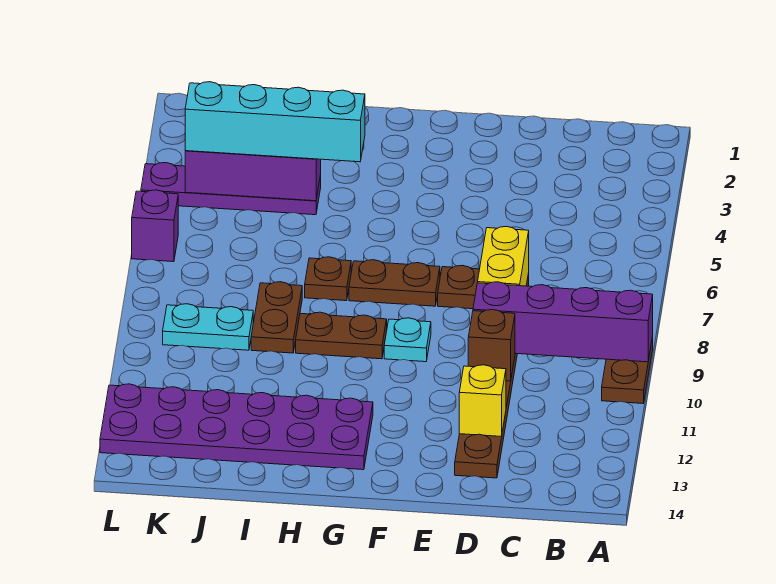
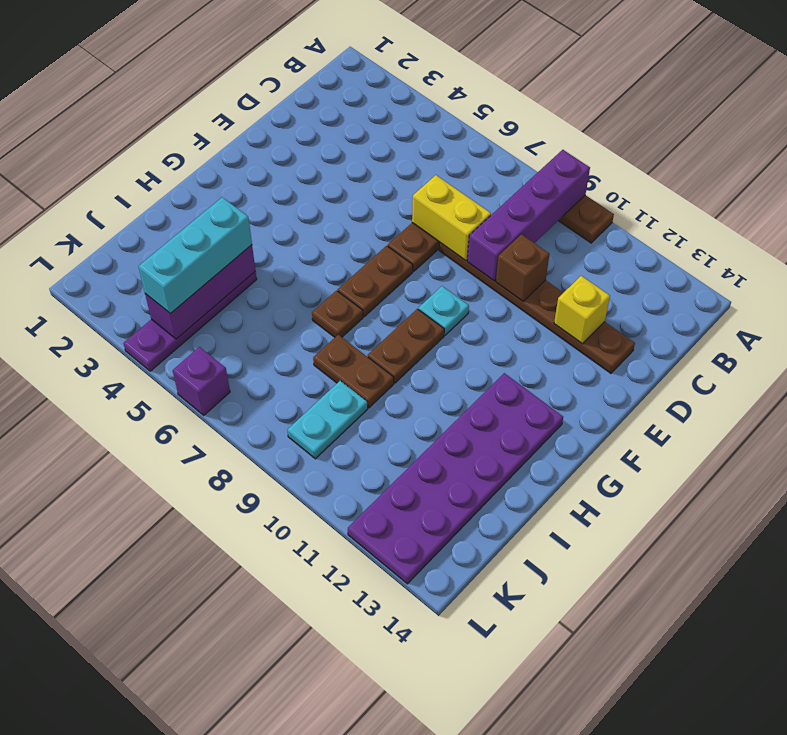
cyan 1x4 brick [185,82,365,162] -> cyan 1x3 brick [138,197,252,314]

